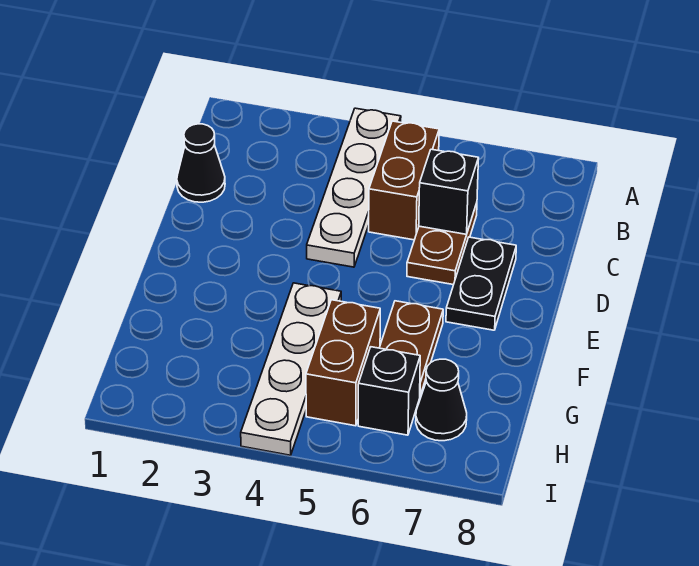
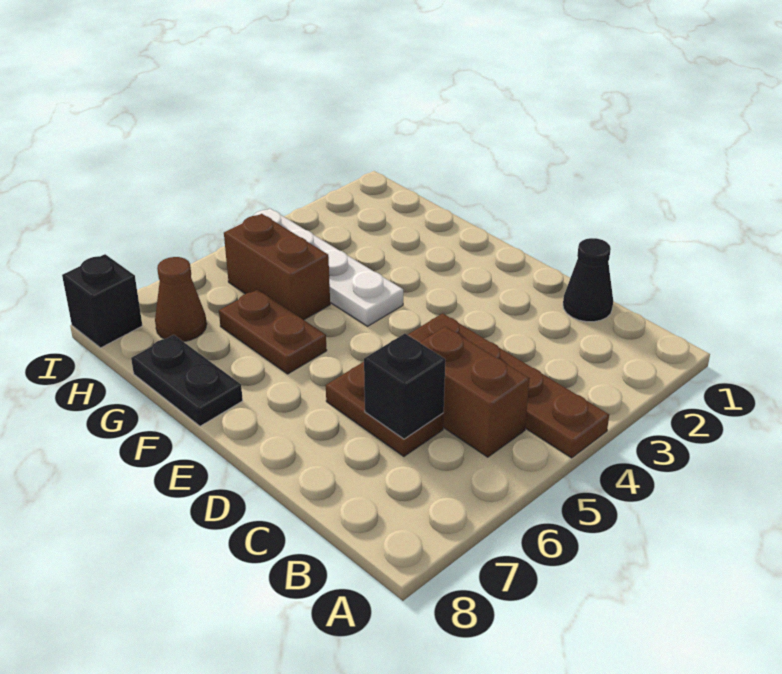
white 1x4 plate [307,108,401,267] -> brown 1x4 plate [408,313,609,458]
black 1x2 plate [446,237,516,330] -> black 1x2 plate moved to [131,335,243,426]
black 1x1 brick [358,347,420,435] -> black 1x1 brick moved to [62,254,142,348]
black 1x1 cone [416,359,467,441] -> brown 1x1 cone [155,257,207,342]

